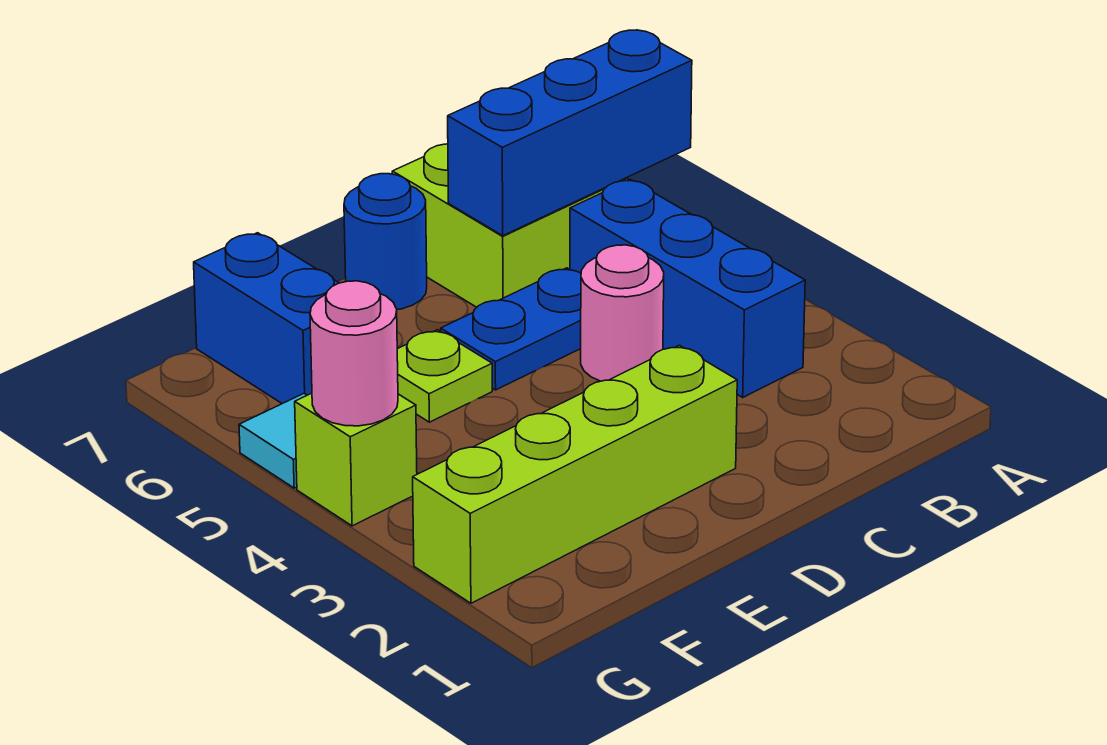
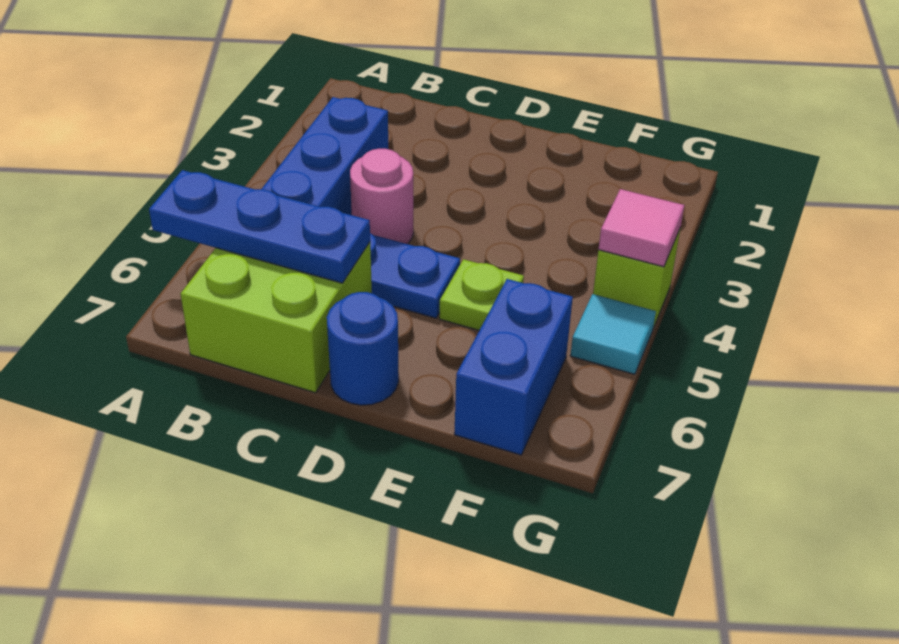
blue 1x3 brick [448,30,692,236] -> blue 1x3 plate [149,170,370,283]
lime 1x4 brick [413,345,737,603] -> none
pink 1x1 round brick [310,281,398,426] -> pink 1x1 tile [599,189,684,267]

